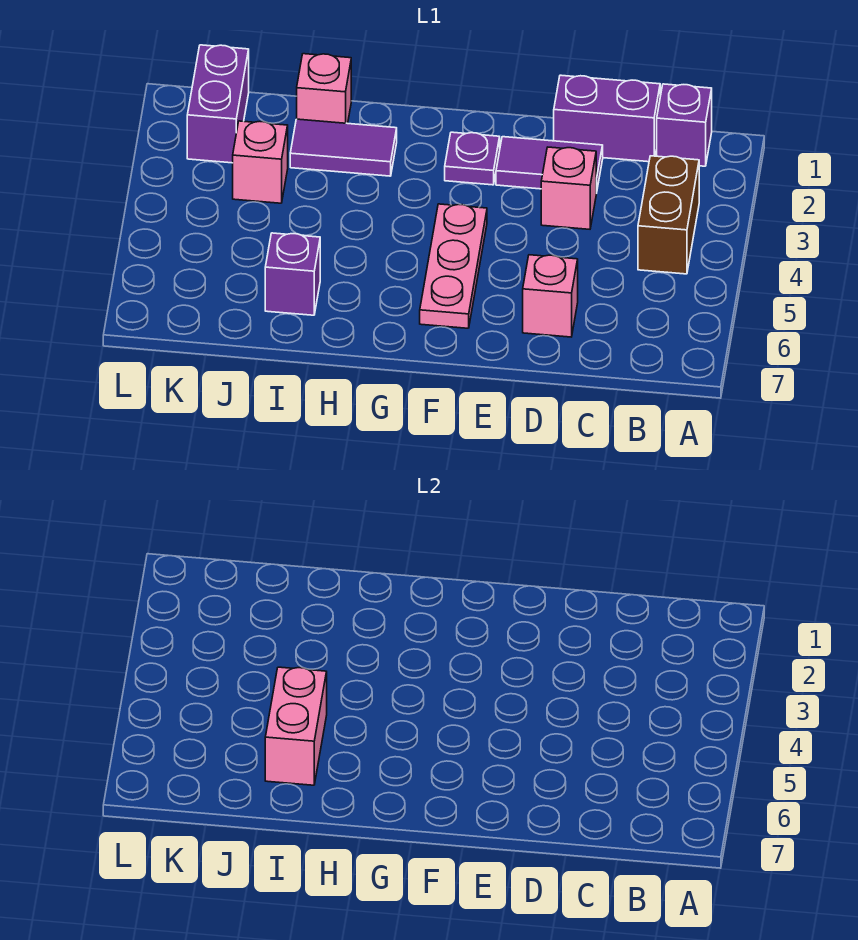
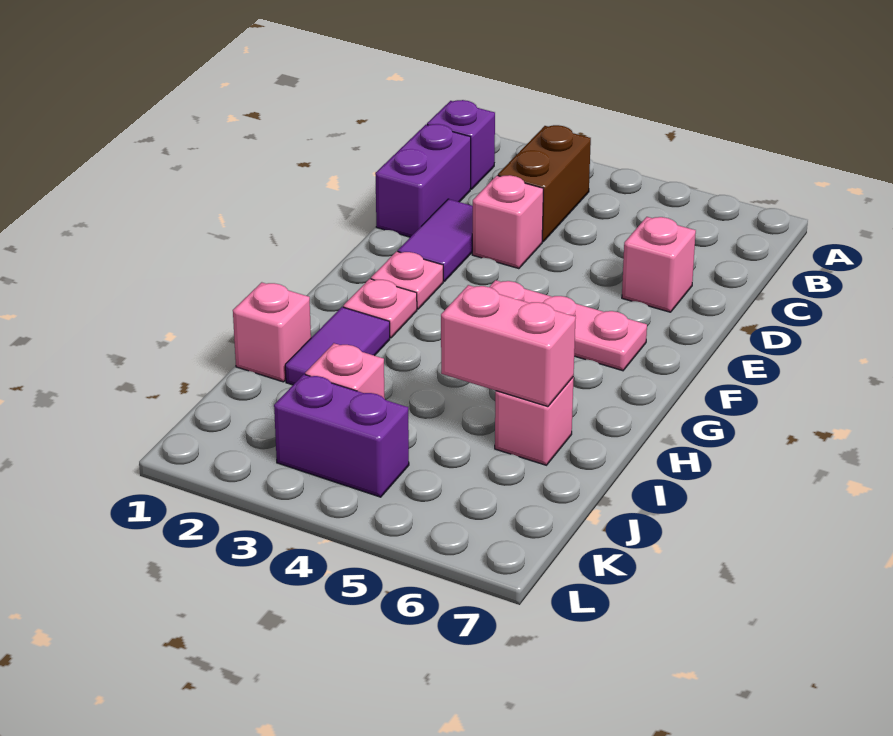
brown 1x2 brick [638,156,699,274] -> brown 1x2 brick turned to [498,125,591,242]
purple 1x1 plate [445,132,500,185] -> pink 1x1 plate [371,251,443,309]
none -> pink 1x1 plate [343,279,417,338]
purple 1x1 brick [265,233,320,315] -> pink 1x1 brick [495,377,574,465]
purple 1x2 brick [187,45,249,163] -> purple 1x2 brick moved to [274,374,409,497]

